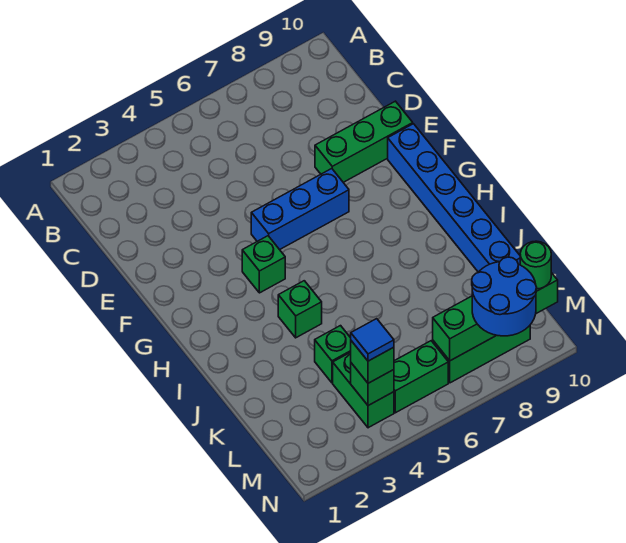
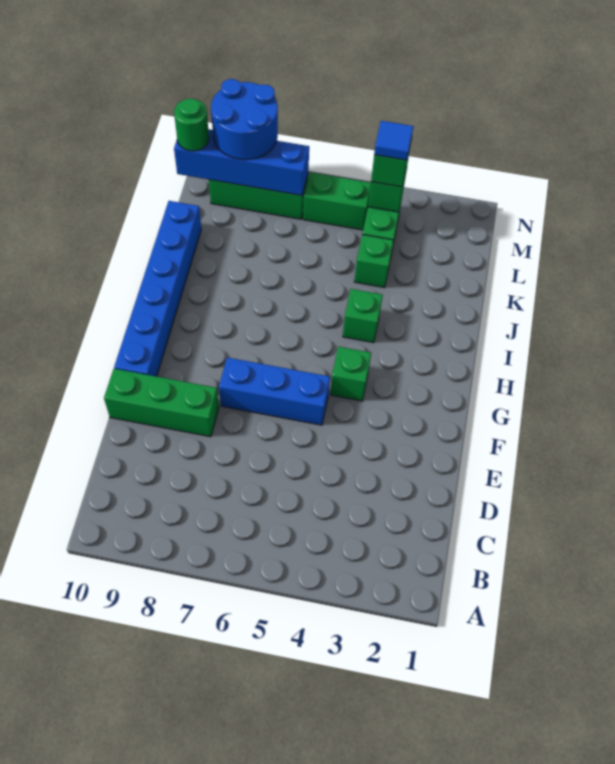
green 1x4 brick [433,273,558,361] -> blue 1x4 brick [174,129,309,195]

